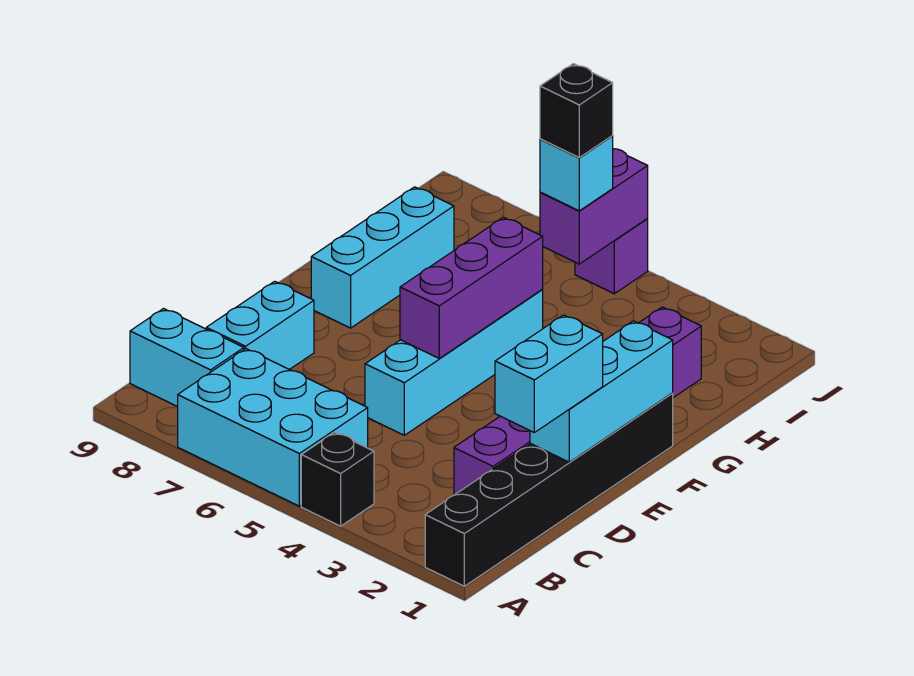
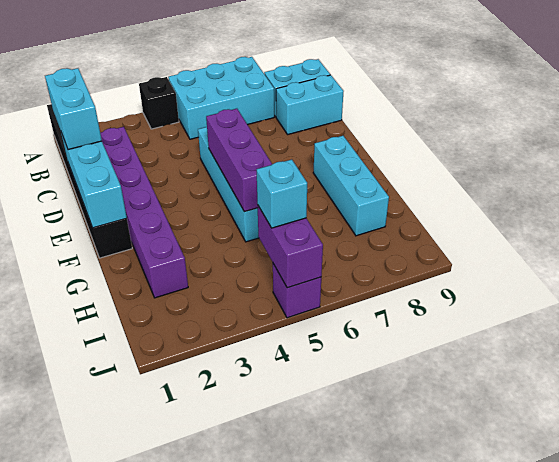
cyan 1x2 brick [206,281,314,370] -> cyan 1x2 brick turned to [276,75,344,134]
black 1x1 brick [540,64,613,157] -> none

